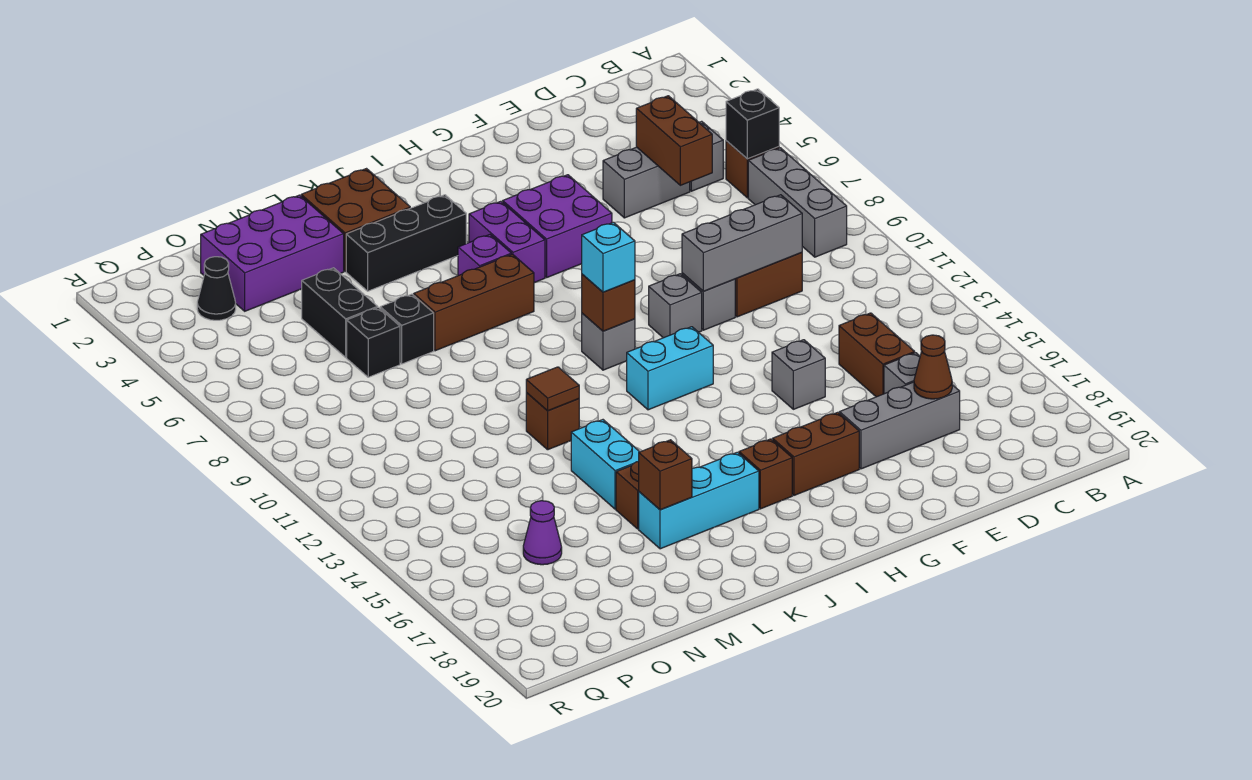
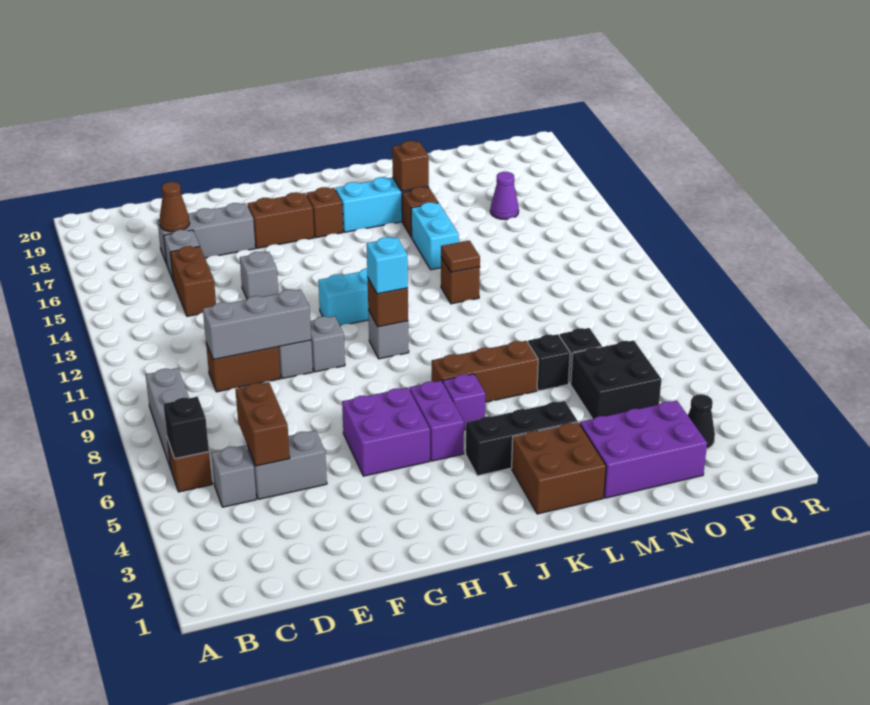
black 1x2 brick [302,268,378,357] -> black 2x2 brick [571,340,662,419]

